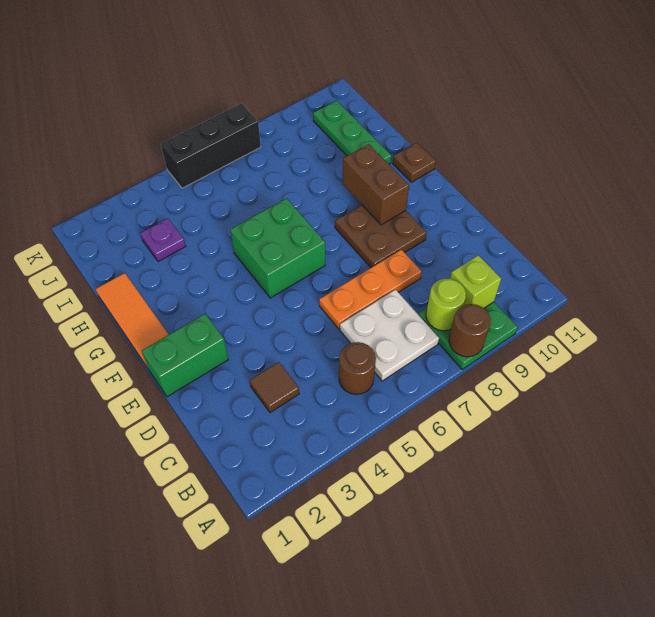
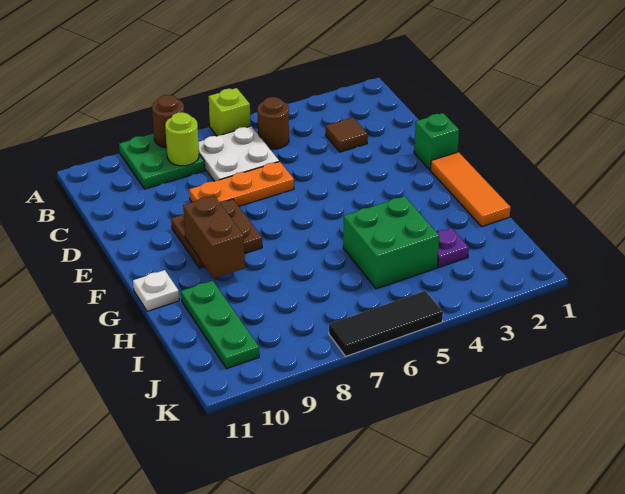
lime 1x1 brick [450,255,501,308] -> lime 1x1 brick moved to [209,88,251,136]
green 1x2 brick [142,314,228,397] -> green 1x1 brick [414,113,459,170]
green 2x2 brick [230,198,325,298] -> green 2x2 brick moved to [343,196,439,289]
brown 1x1 plate [393,143,436,182] -> white 1x1 plate [133,270,179,311]
black 1x3 brick [161,103,261,188] -> black 1x3 tile [329,291,443,356]

